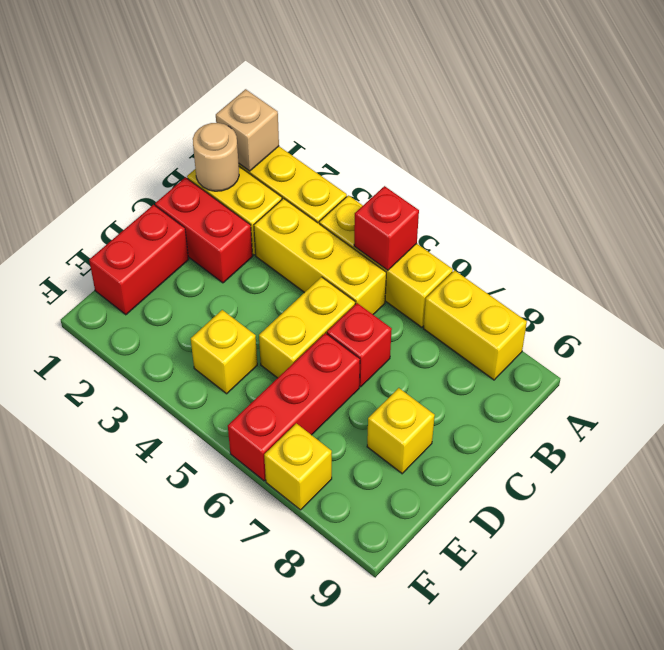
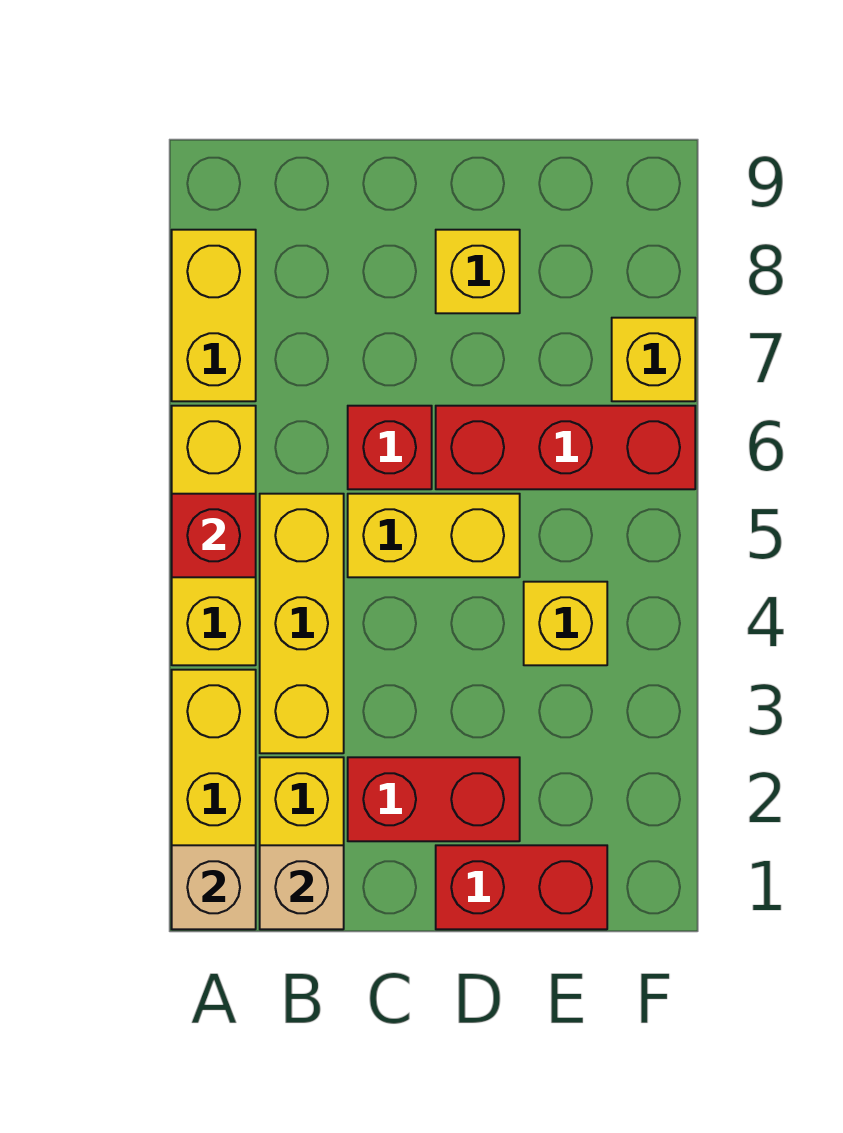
tan 1x1 round brick [193,123,239,191] -> tan 1x1 brick [260,845,344,929]
red 1x2 brick [155,177,253,283] -> red 1x2 brick turned to [348,757,520,841]

